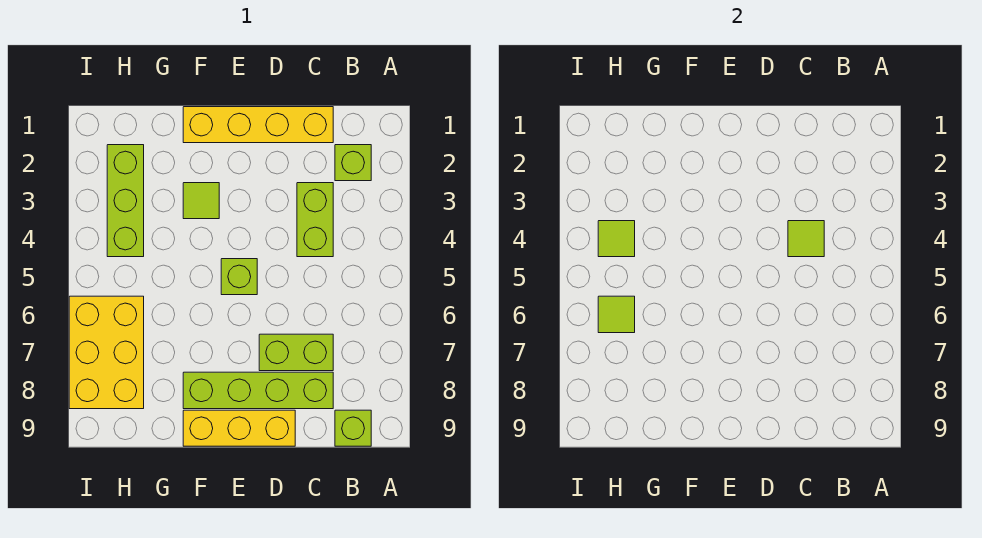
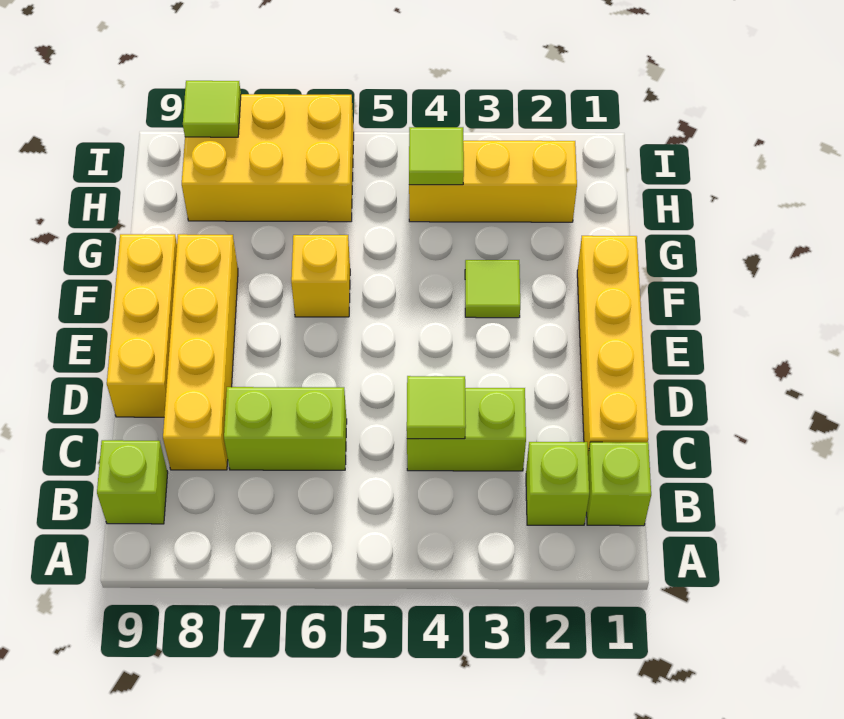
lime 1x2 brick [259,334,333,371] -> lime 1x2 brick turned to [224,387,347,470]
lime 1x4 brick [183,372,333,409] -> yellow 1x4 brick [163,234,238,470]
lime 1x1 brick [221,259,257,295] -> lime 1x1 brick moved to [587,442,651,526]
none -> yellow 1x1 brick [291,235,350,317]
lime 1x3 brick [107,145,144,257] -> yellow 1x3 brick [409,141,577,222]
lime 1x1 tile [598,296,635,333] -> lime 1x1 tile moved to [183,81,241,137]

